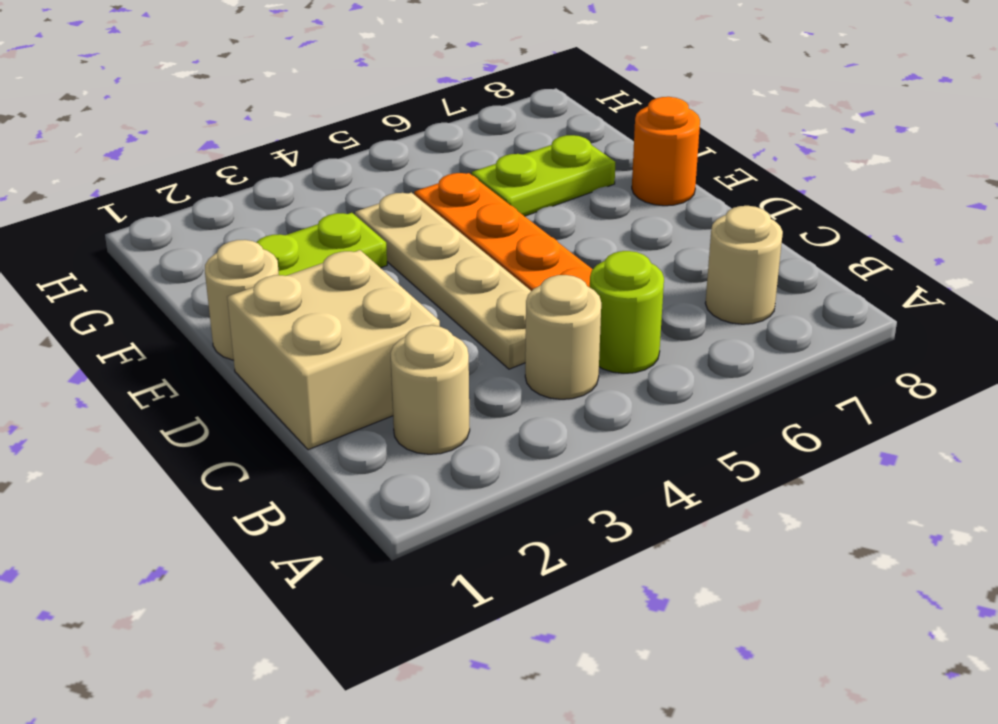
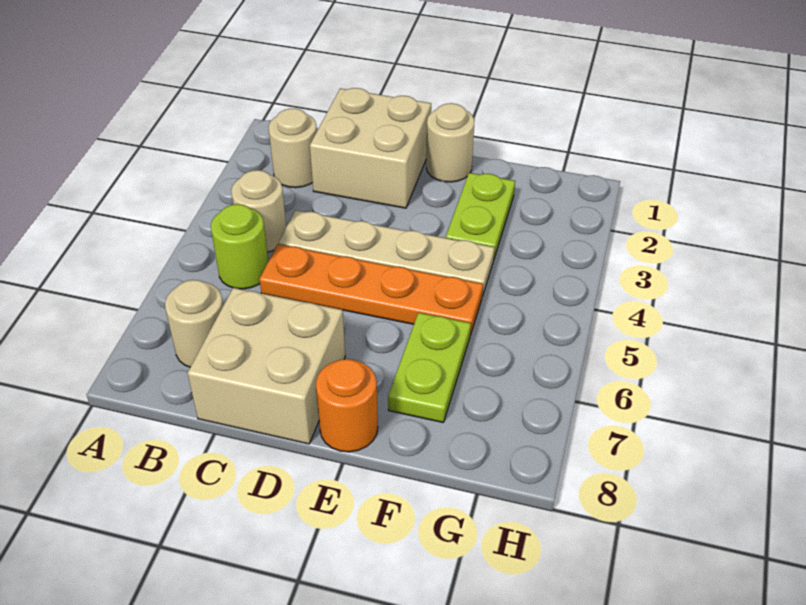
none -> tan 2x2 brick [188,288,345,444]

